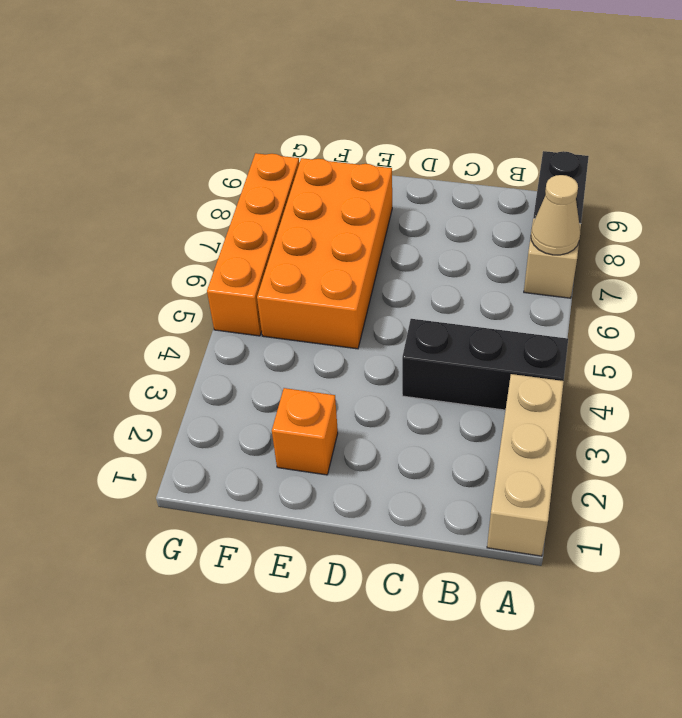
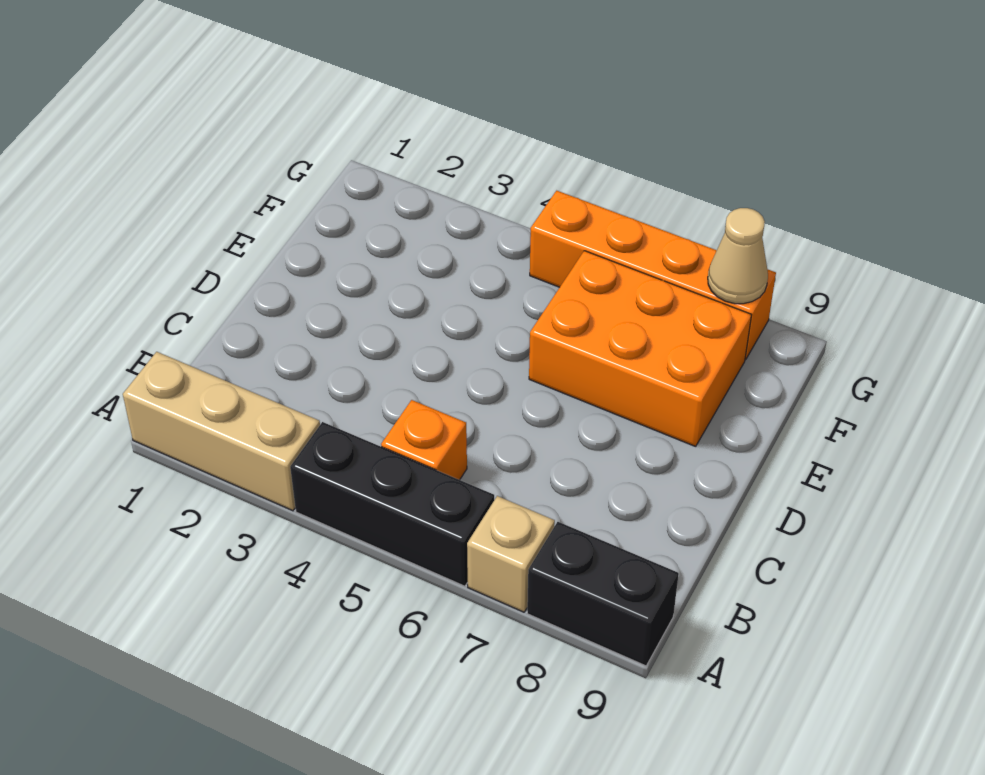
black 1x3 brick [402,319,568,410] -> black 1x3 brick turned to [290,422,494,586]
tan 1x1 cone [531,175,580,255] -> tan 1x1 cone moved to [708,208,768,304]
orange 1x1 brick [272,388,338,475] -> orange 1x1 brick moved to [381,400,467,480]
orange 2x4 brick [257,158,392,349] -> orange 2x3 brick [529,251,751,446]

